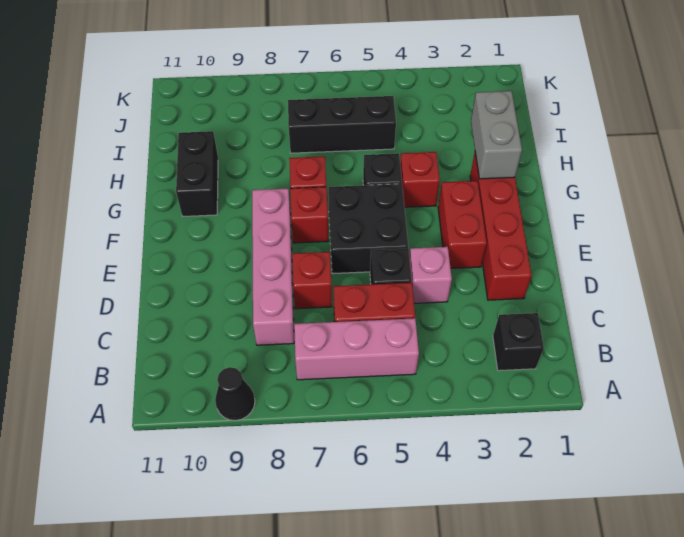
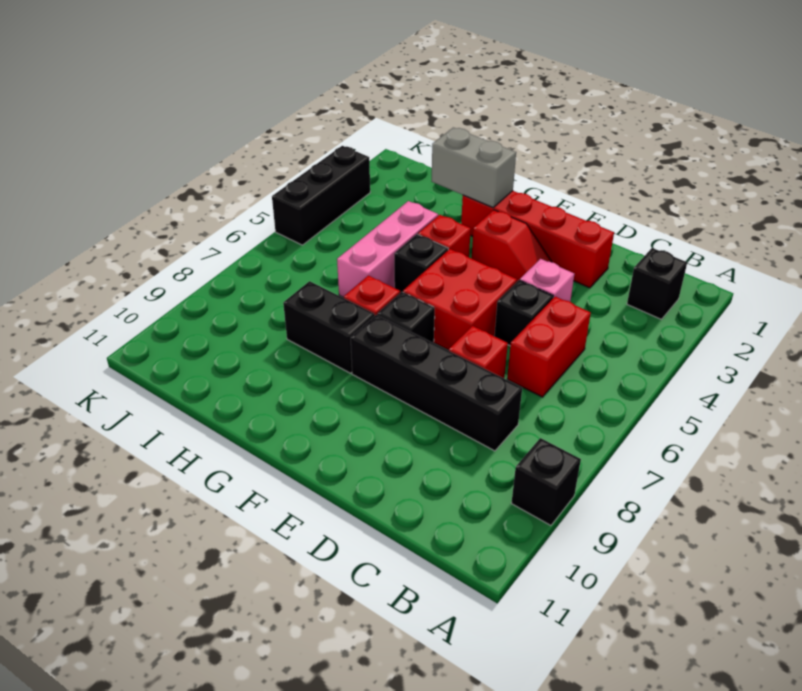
black 1x1 cone [215,367,255,421] -> black 1x1 brick [511,438,581,525]
pink 1x3 brick [294,318,419,380] -> pink 1x3 brick moved to [337,201,438,298]
pink 1x4 brick [252,189,294,345] -> black 1x4 brick [351,315,522,451]
red 1x2 brick [438,181,487,268] -> red 1x2 slope [472,210,552,281]
black 2x2 brick [328,184,408,274] -> red 2x2 brick [403,249,517,350]
red 1x1 brick [290,187,329,243] -> black 1x1 brick [377,292,435,343]
black 1x2 brick [176,131,218,216] -> black 1x2 brick moved to [283,281,375,373]
black 1x3 brick [288,96,396,153] -> black 1x3 brick moved to [272,146,370,245]

